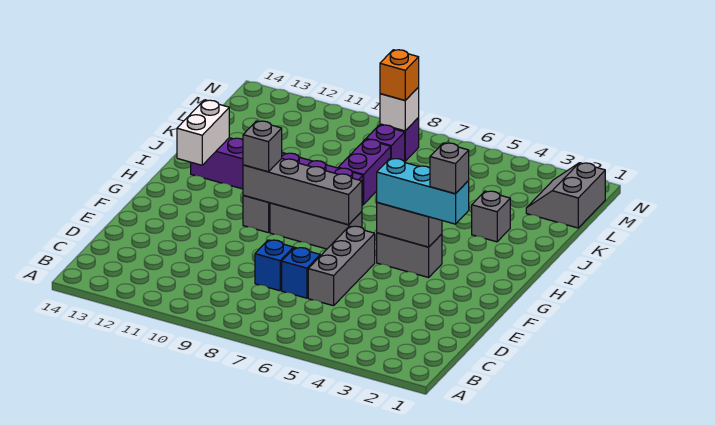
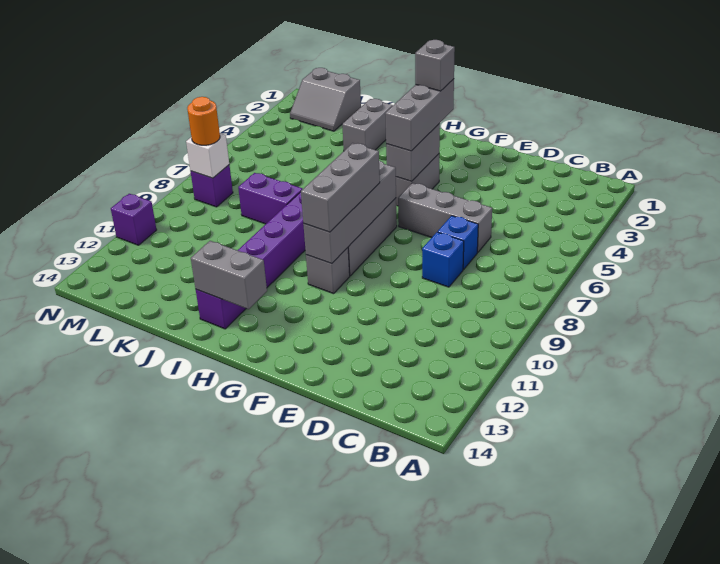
cyan 1x3 brick [377,158,469,224] -> grey 1x3 brick [385,79,454,151]
grey 1x1 brick [243,121,282,172] -> grey 1x3 brick [301,143,380,232]
white 1x2 brick [177,100,229,165] -> grey 1x2 brick [191,241,267,309]
grey 1x1 brick [472,191,510,242] -> grey 1x2 brick [342,99,393,151]
purple 1x1 brick [366,125,405,162] -> purple 1x1 brick moved to [111,194,157,245]
orange 1x1 brick [380,50,419,100] -> orange 1x1 round brick [187,97,220,145]

